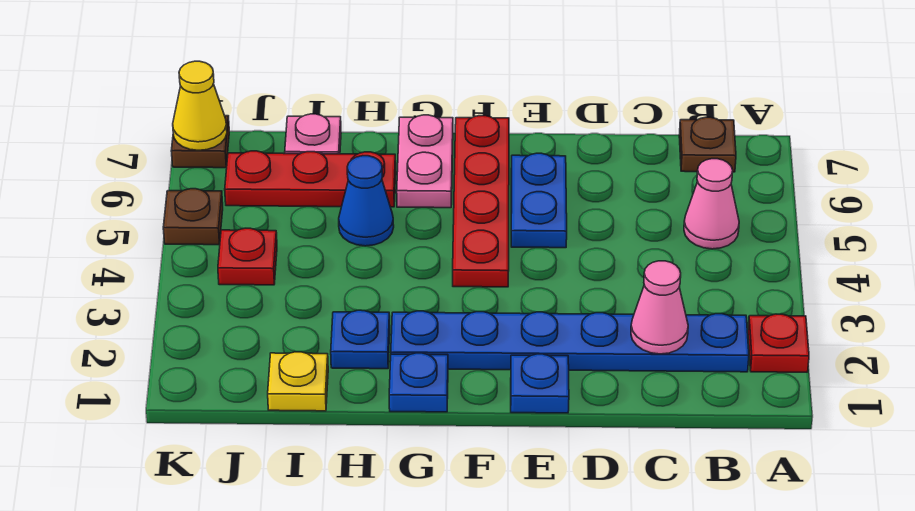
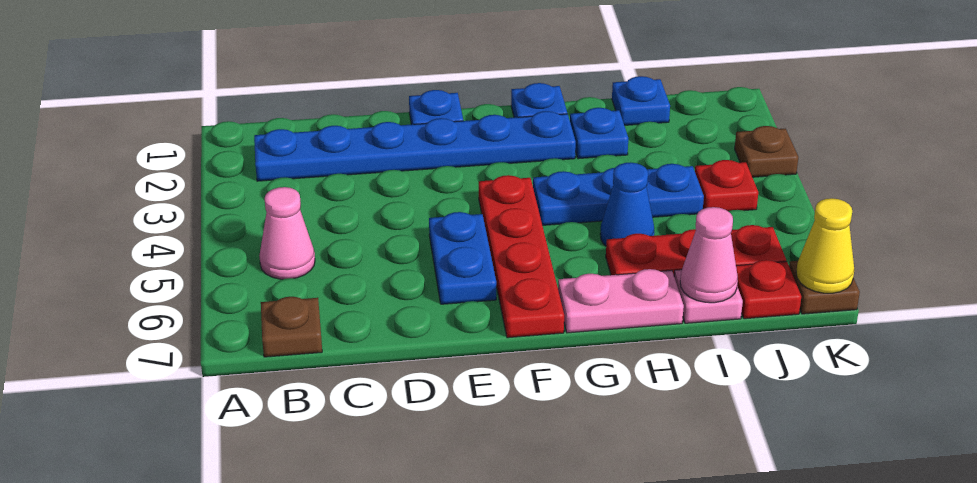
red 1x1 plate [748,314,809,372] -> red 1x1 plate moved to [736,260,801,319]
pink 1x1 cone [631,261,688,354] -> pink 1x1 cone moved to [680,207,738,303]
none -> blue 1x3 plate [533,164,704,225]
pink 1x2 plate [397,115,453,208] -> pink 1x2 plate turned to [558,269,684,333]
yellow 1x1 plate [268,352,328,411] -> blue 1x1 plate [612,76,670,125]
brown 1x1 plate [163,189,223,245] -> brown 1x1 plate moved to [735,126,798,177]

